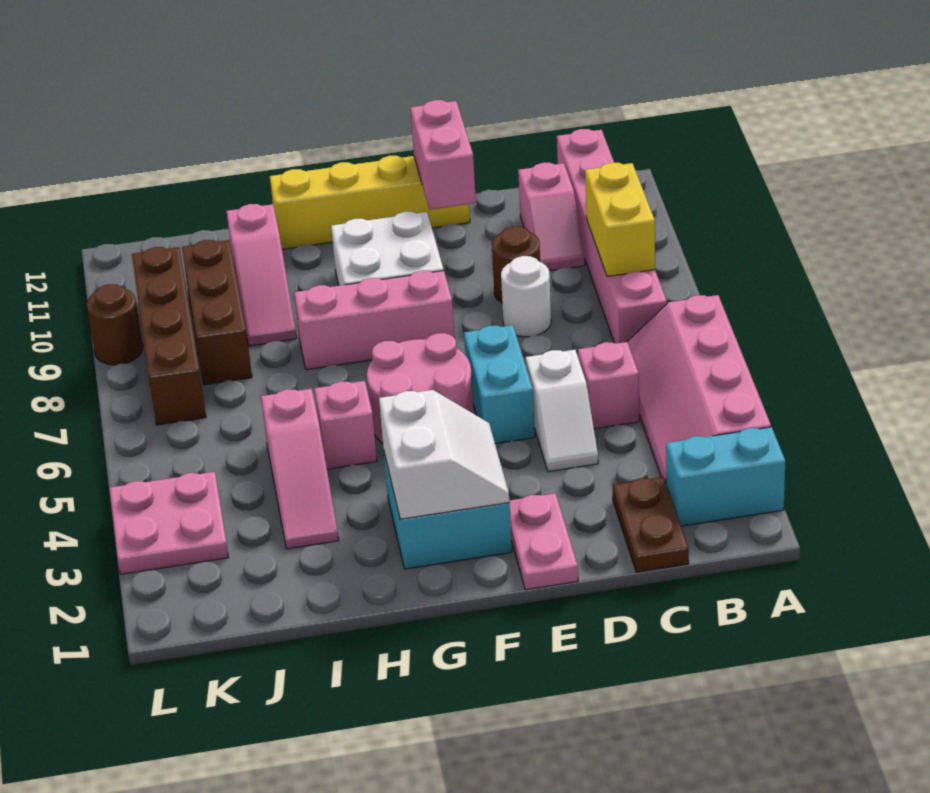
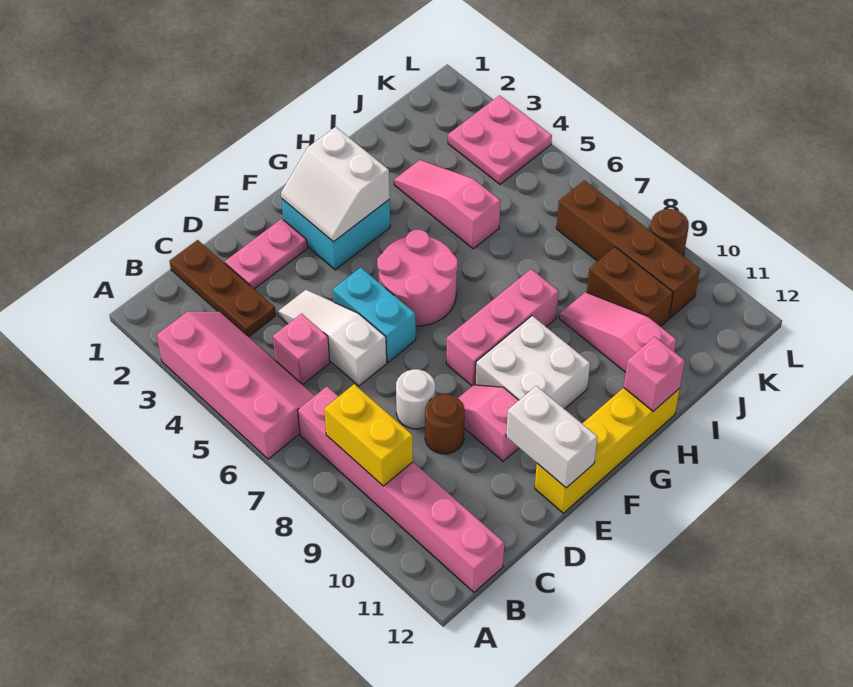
cyan 1x2 brick [666,427,785,526] -> none
brown 1x2 plate [613,477,689,572] -> brown 1x3 plate [169,240,276,337]
pink 1x2 slope [518,163,585,271] -> pink 1x2 slope moved to [458,385,519,461]
white 1x2 slope [526,350,598,472] -> white 1x3 slope [278,290,387,386]
pink 1x2 plate [509,493,578,590] -> pink 1x2 plate turned to [225,219,307,289]
pink 1x2 brick [411,100,476,209] -> white 1x2 brick [506,386,598,488]
pink 1x1 brick [314,381,377,469] -> pink 1x1 brick moved to [624,337,685,411]
brown 1x3 brick [182,240,252,385] -> brown 1x2 brick [587,247,673,327]

